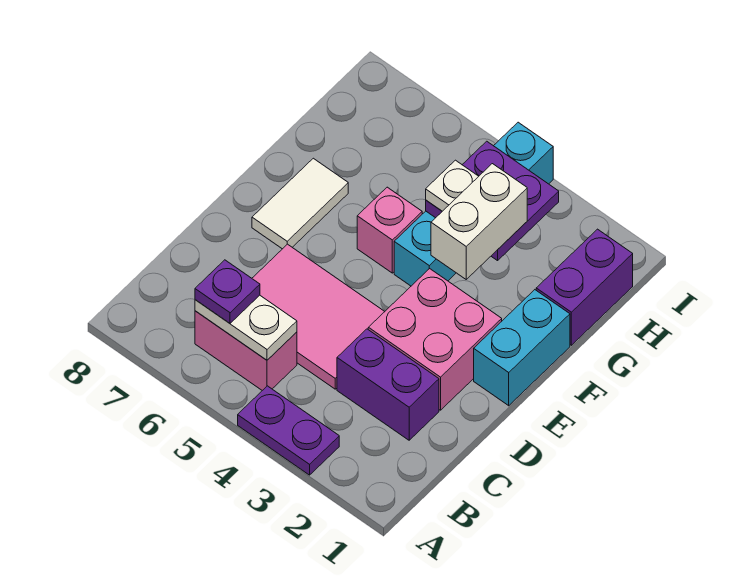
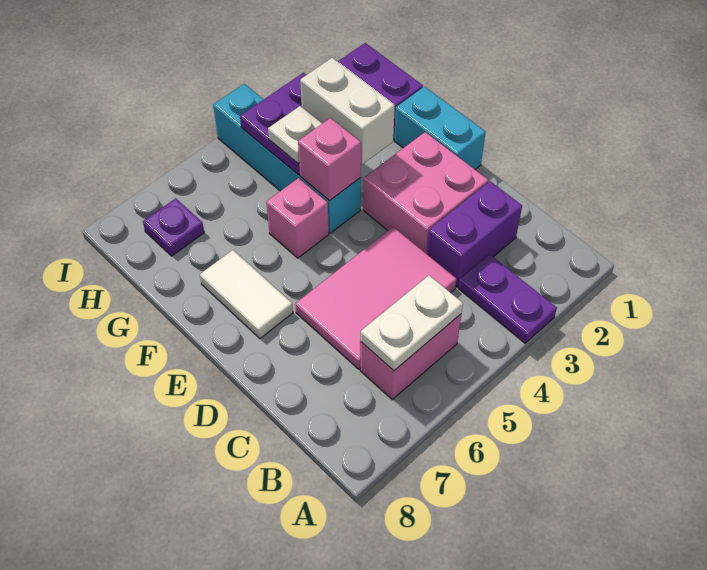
purple 1x2 plate [238,386,339,475] -> purple 1x2 plate turned to [458,254,557,343]
purple 1x1 plate [195,260,260,323] -> purple 1x1 plate moved to [143,198,204,256]
none -> pink 1x1 brick [298,118,361,200]

